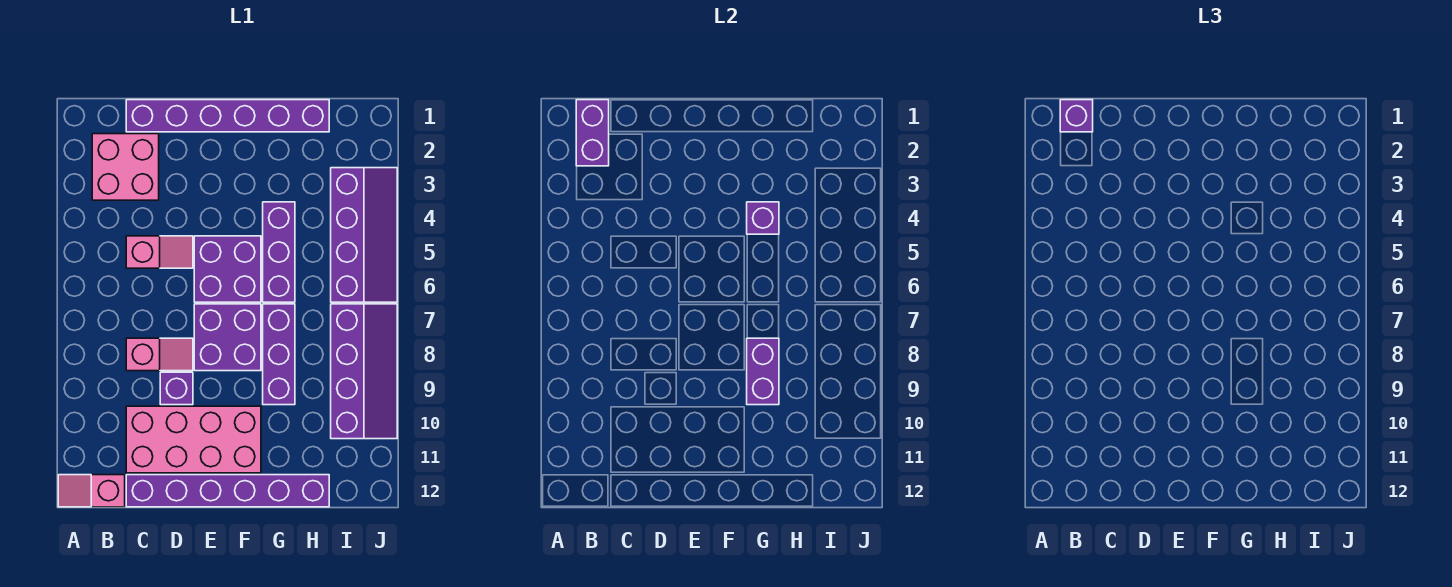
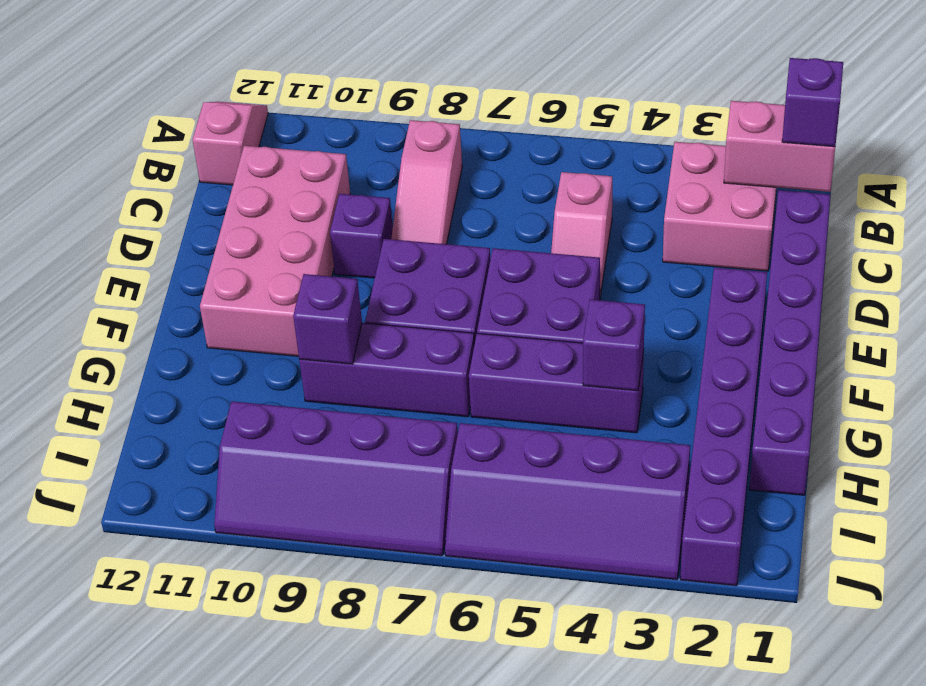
purple 1x2 brick [576,100,609,166] -> pink 1x2 brick [724,101,835,192]
pink 1x2 slope [126,338,193,371] -> pink 1x3 slope [391,120,462,244]
purple 1x6 brick [126,475,329,507] -> purple 1x6 brick moved to [680,268,767,586]
purple 1x2 brick [747,338,779,405] -> purple 1x1 brick [293,274,362,364]

